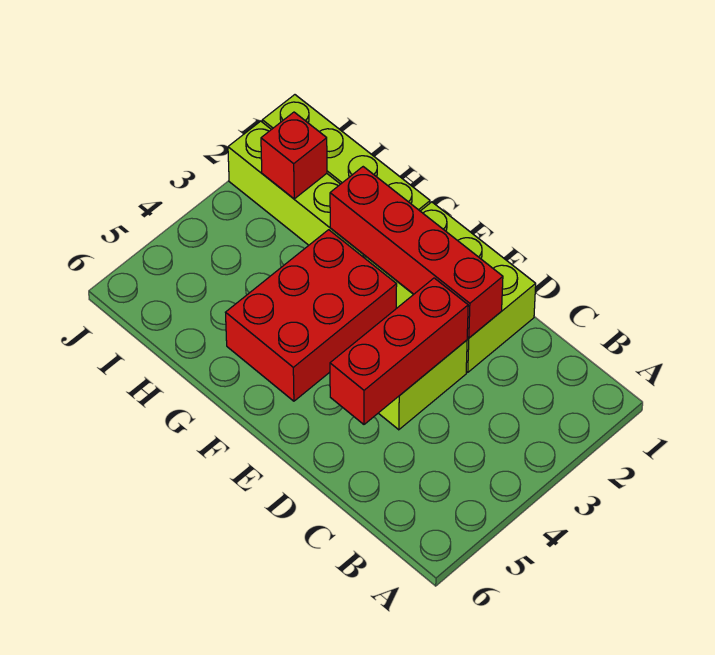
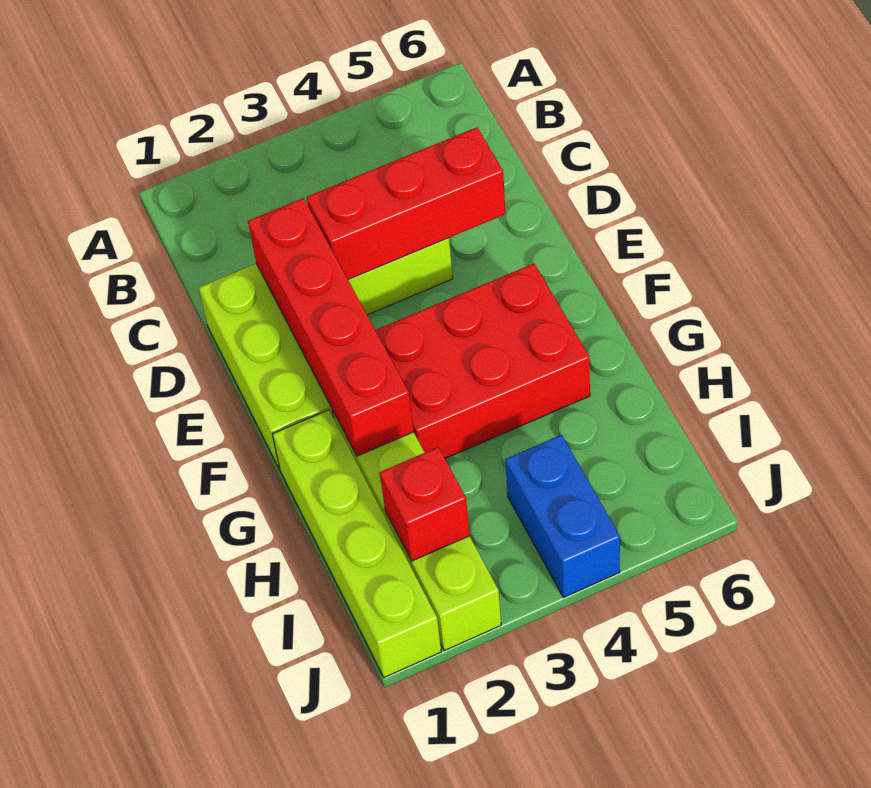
none -> blue 1x2 brick [505,435,620,597]

